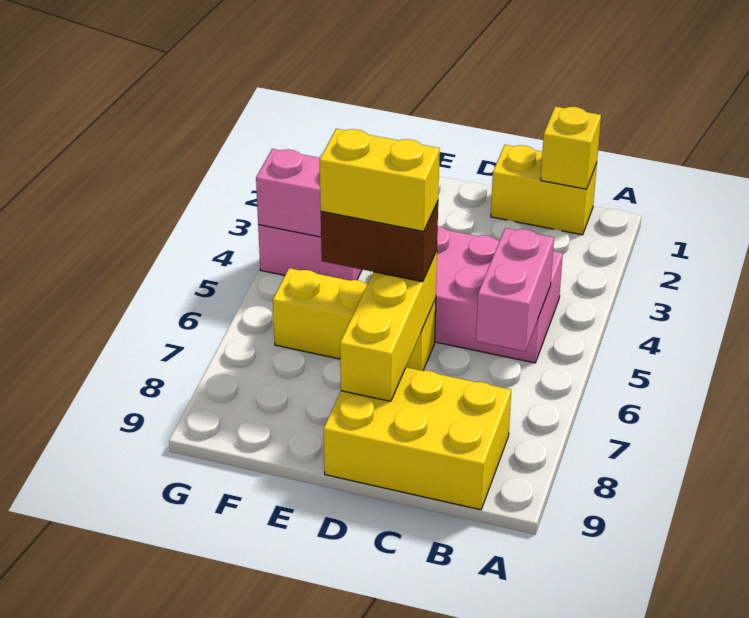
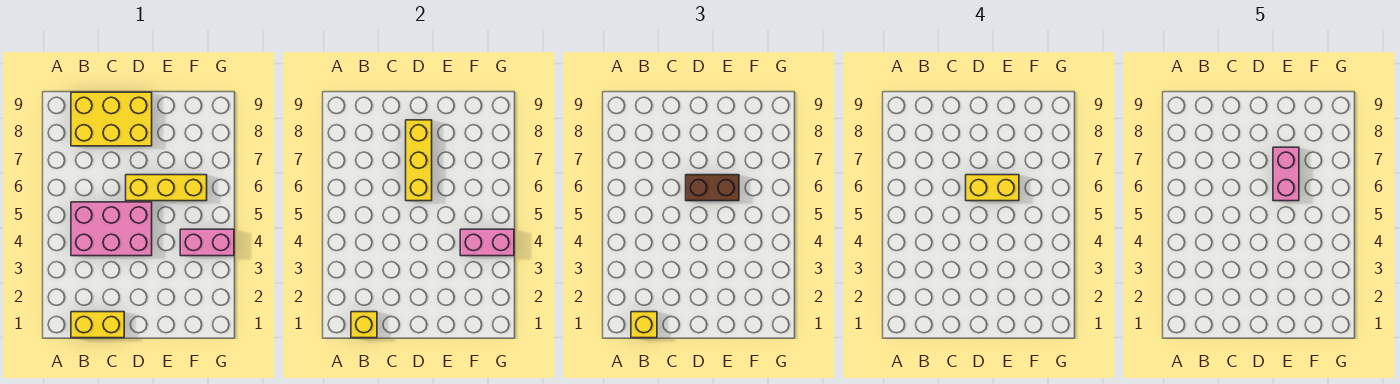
none -> yellow 1x1 brick [631,312,657,338]
pink 1x2 brick [476,228,554,351] -> pink 1x2 brick moved to [1273,147,1299,201]

